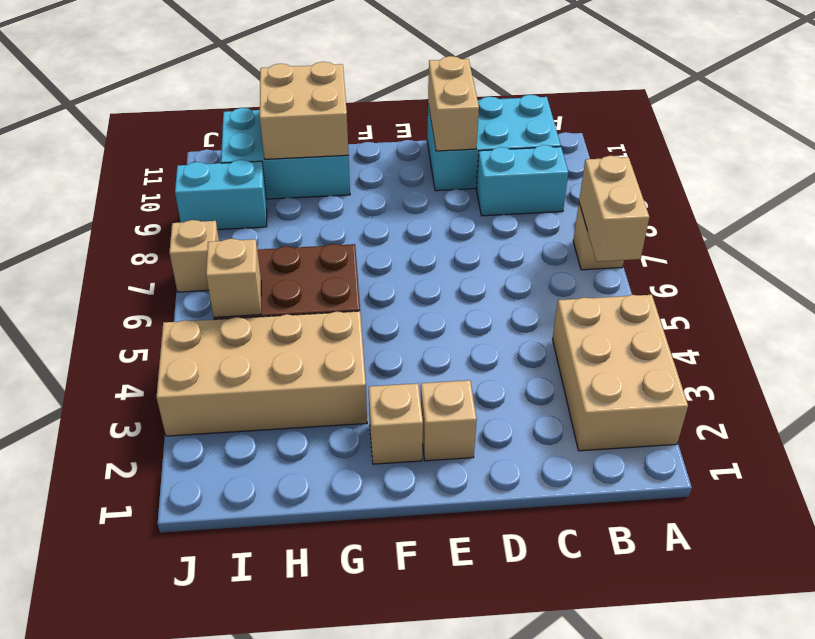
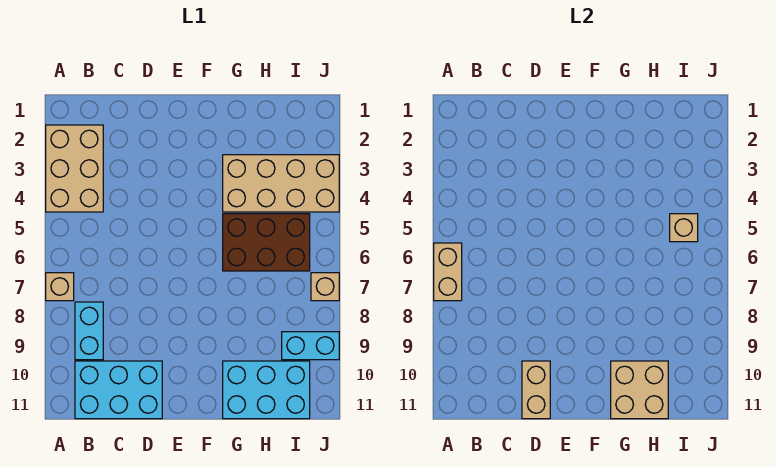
cyan 1x2 brick [476,145,568,216] -> cyan 1x2 brick turned to [75,302,103,360]
tan 1x1 brick [421,380,477,461] -> none
tan 1x1 brick [369,383,423,464] -> none

